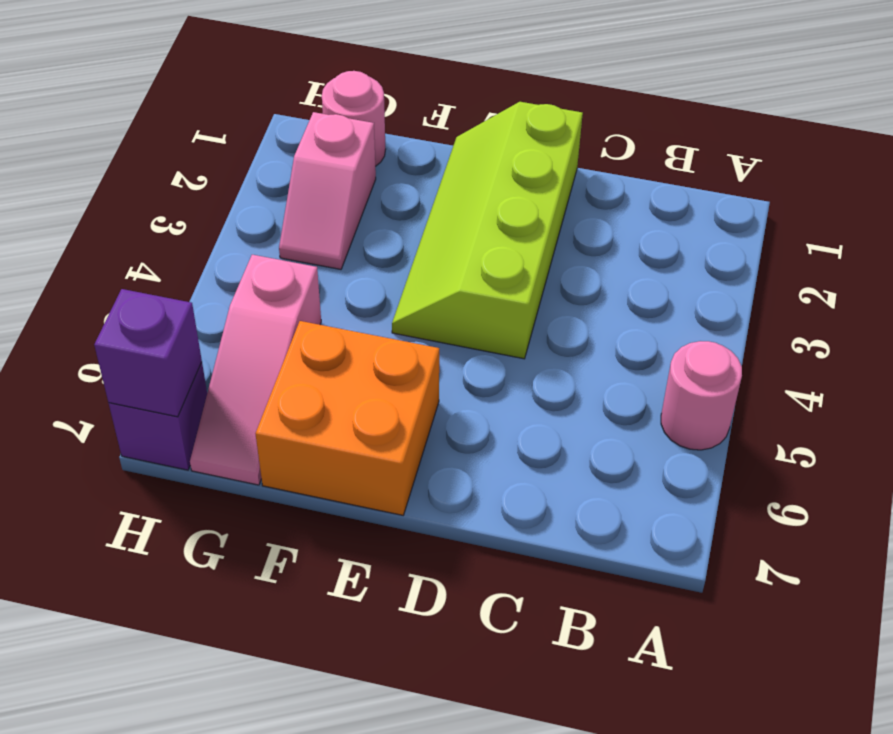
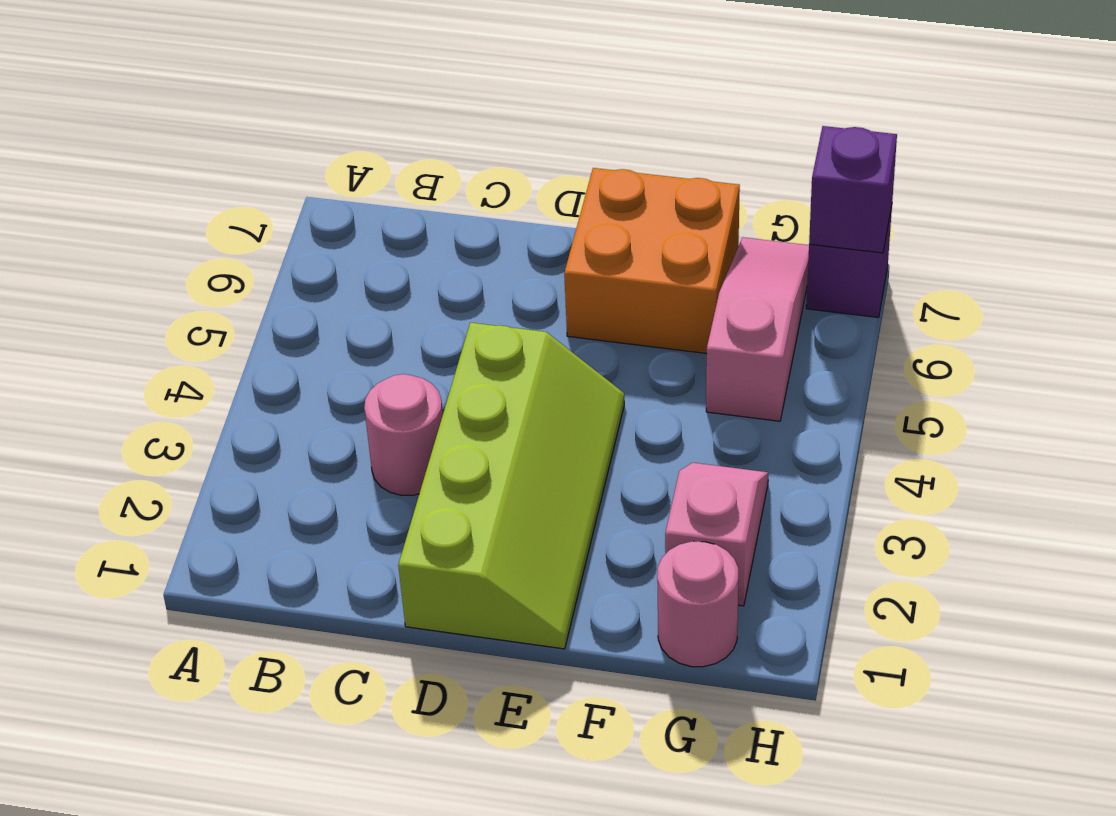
pink 1x1 round brick [661,341,742,450] -> pink 1x1 round brick moved to [364,374,443,495]

